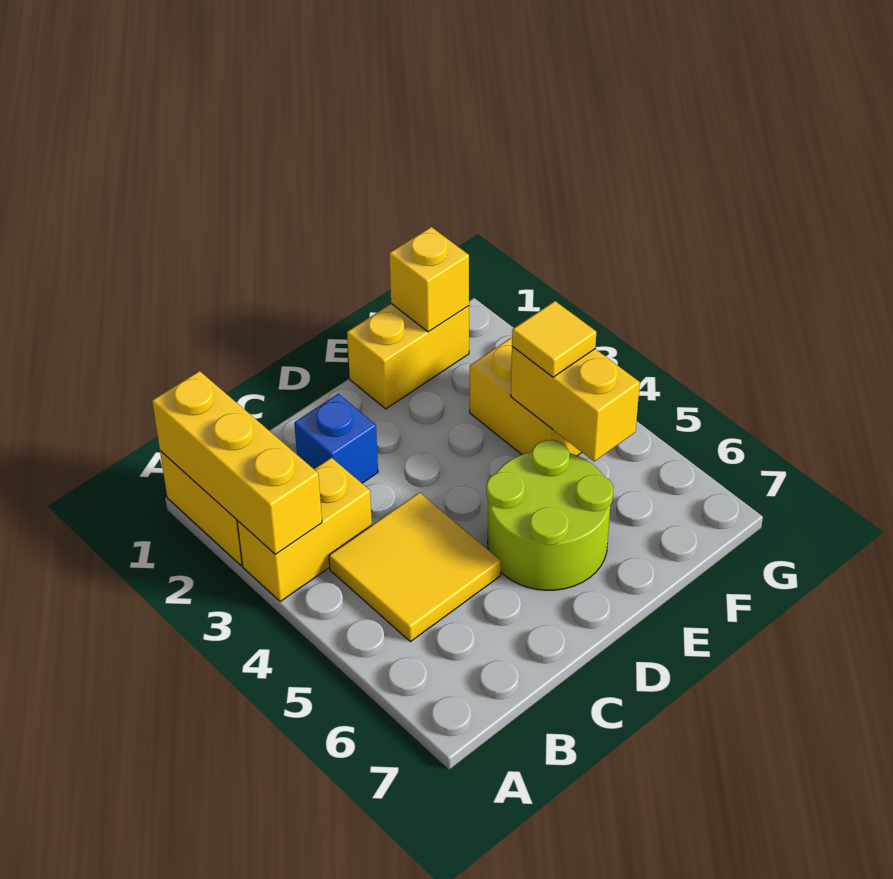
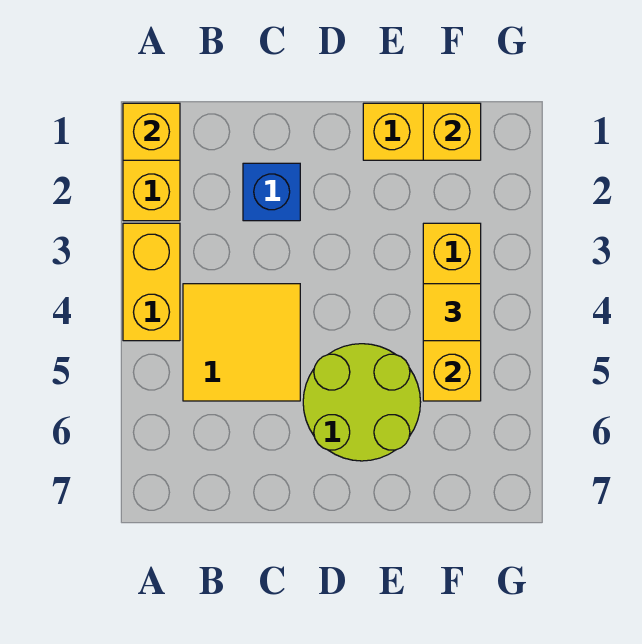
yellow 1x3 brick [152,371,322,554] -> yellow 1x1 brick [123,103,180,160]
yellow 1x2 brick [237,458,372,602] -> yellow 1x2 brick turned to [123,223,180,341]

